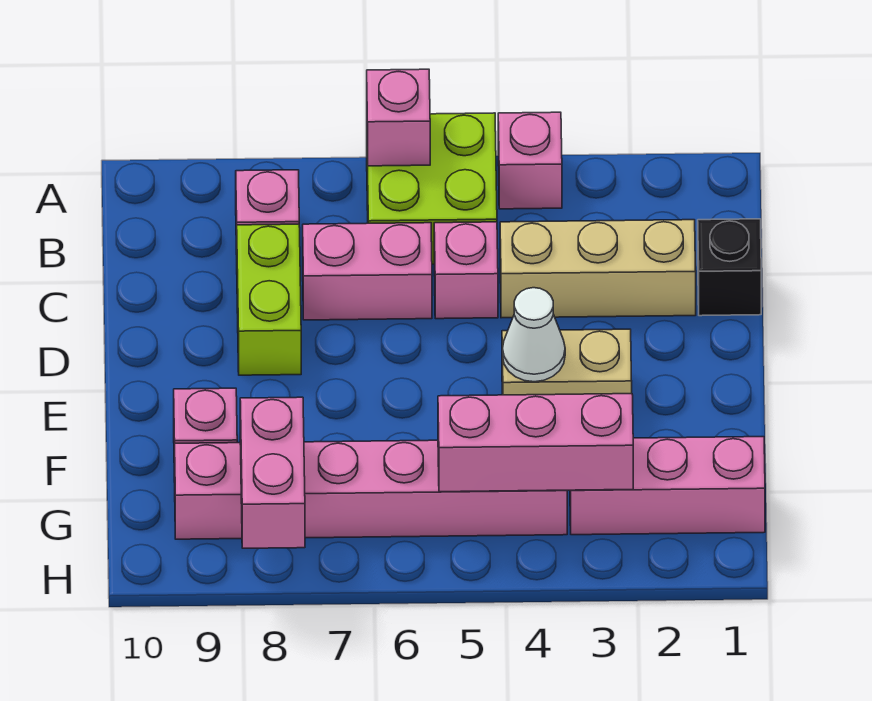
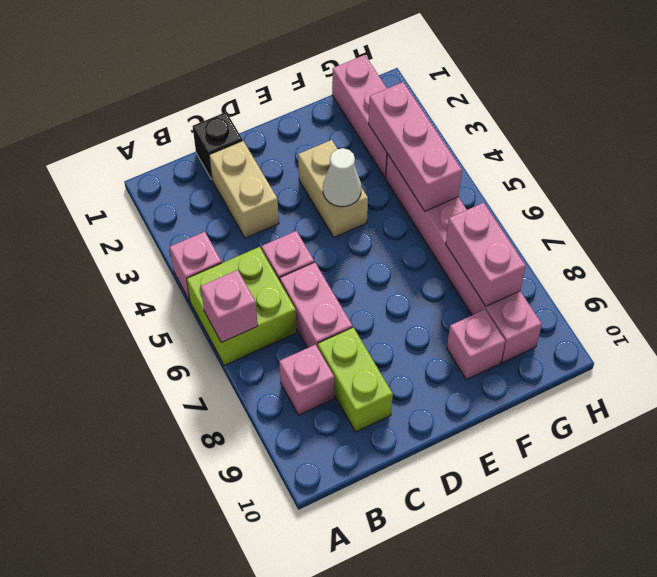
tan 1x3 brick [500,220,696,318] -> tan 1x2 brick [209,141,279,238]
lime 1x2 brick [237,224,301,375] -> lime 1x2 brick turned to [318,327,393,432]
pink 1x2 brick [240,397,305,548] -> pink 1x2 brick turned to [446,203,526,306]

